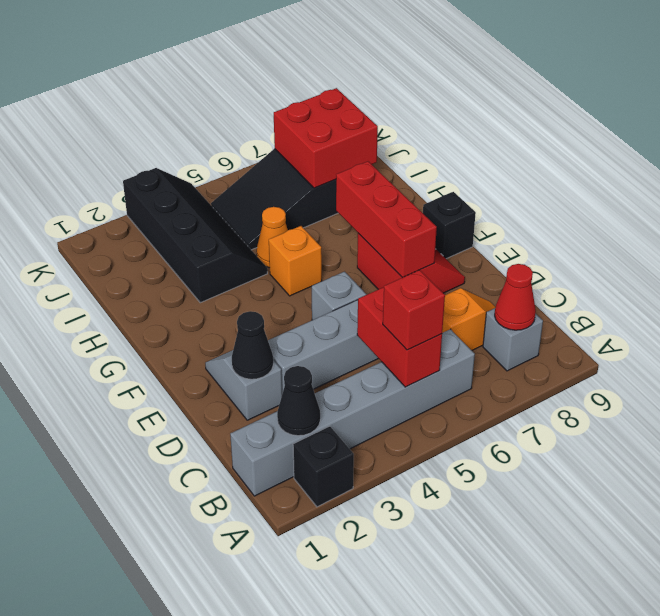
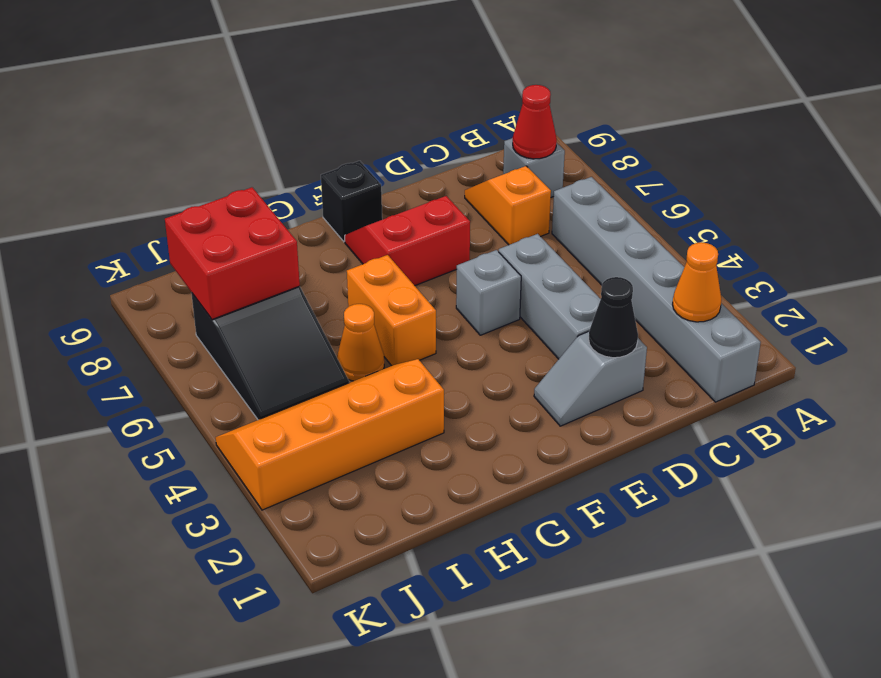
black 1x1 brick [293,426,354,507] -> none
black 1x1 cone [277,366,320,436] -> orange 1x1 cone [673,242,721,322]
red 1x2 brick [357,287,442,387] -> none
red 1x1 brick [383,270,445,350] -> none
red 1x3 brick [336,161,437,277] -> none
orange 1x1 brick [269,226,322,296] -> orange 1x2 brick [347,255,436,366]
black 2x4 slope [123,168,267,303] -> orange 2x4 slope [216,359,444,510]

